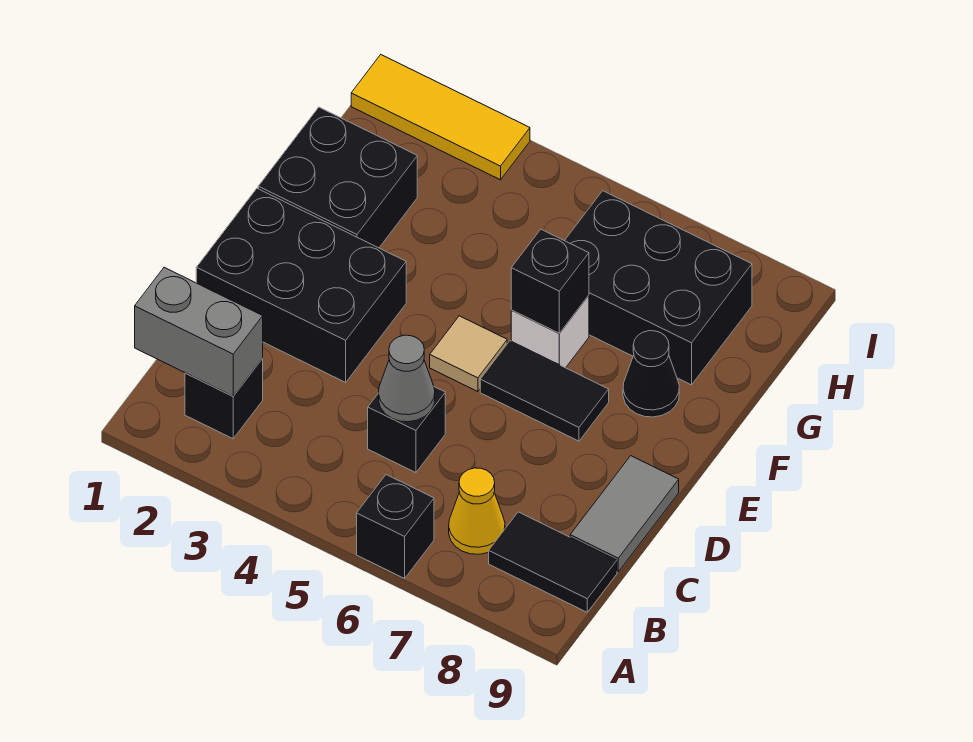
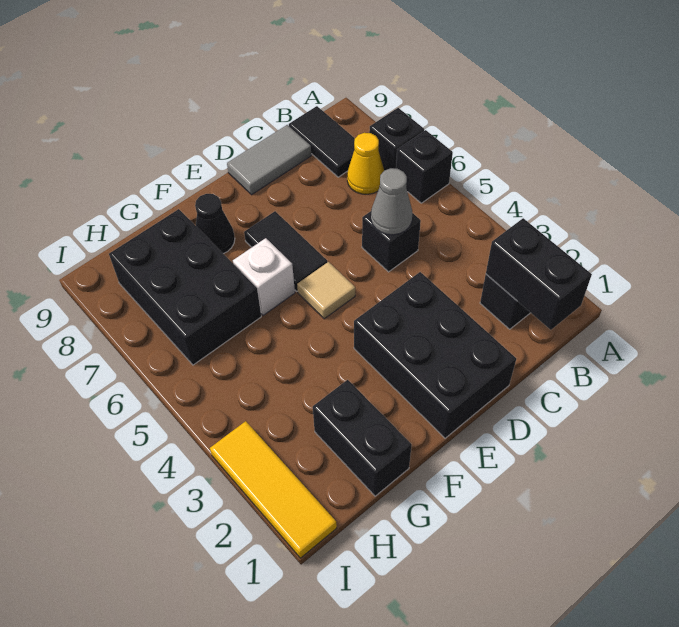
grey 1x2 brick [135,267,263,396] -> black 1x2 brick [486,218,592,330]
black 2x2 brick [258,107,417,248] -> black 1x2 brick [313,380,412,496]
black 1x1 brick [511,229,589,333] -> black 1x1 brick moved to [369,108,424,171]

